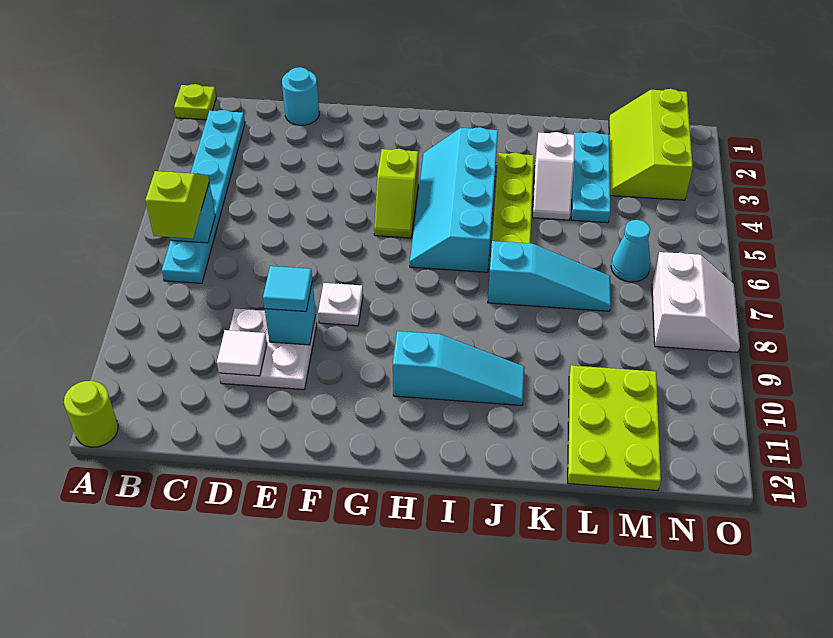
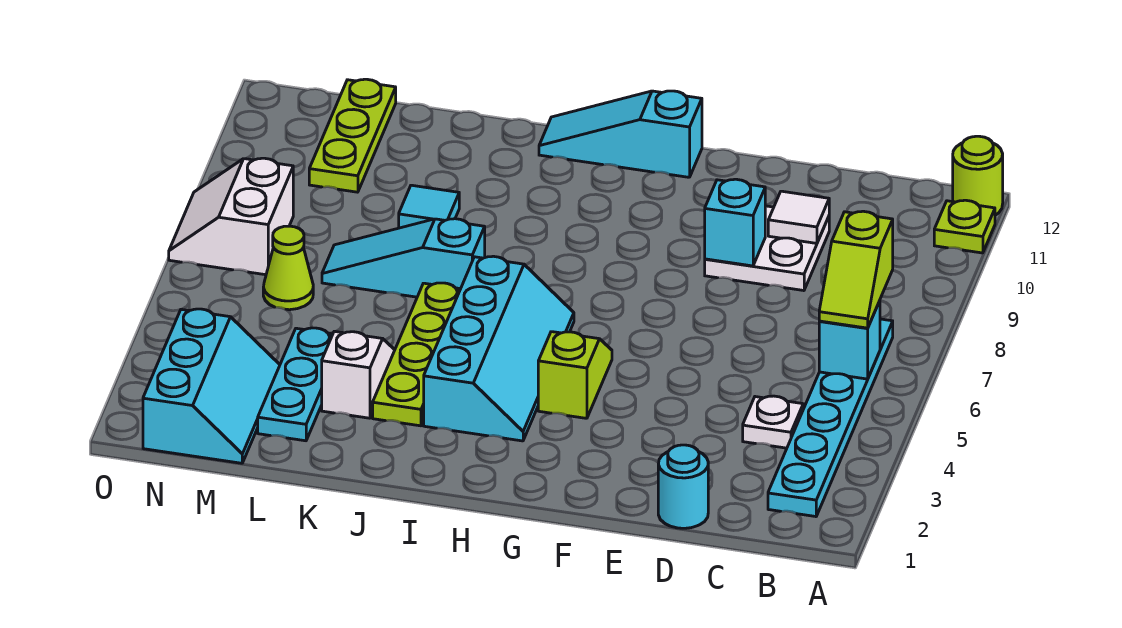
lime 1x1 plate [174,84,216,120] -> lime 1x1 plate moved to [934,200,995,253]
cyan 1x1 tile [263,266,312,312] -> cyan 1x1 tile moved to [399,185,459,228]
white 1x1 plate [318,283,363,326] -> white 1x1 plate moved to [743,396,803,448]
cyan 1x3 slope [393,331,525,405] -> cyan 1x3 slope moved to [539,91,702,177]
lime 2x3 plate [568,365,661,491] -> lime 1x3 plate [309,79,396,192]
lime 2x3 slope [609,89,693,200] -> cyan 2x3 slope [143,309,280,463]
cyan 1x1 cone [611,220,651,282] -> lime 1x1 cone [263,226,313,310]

